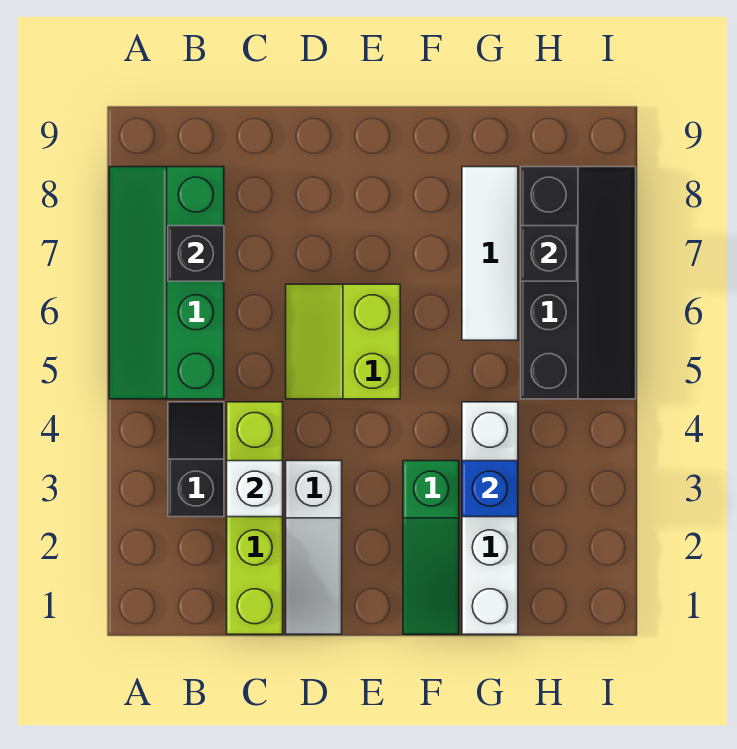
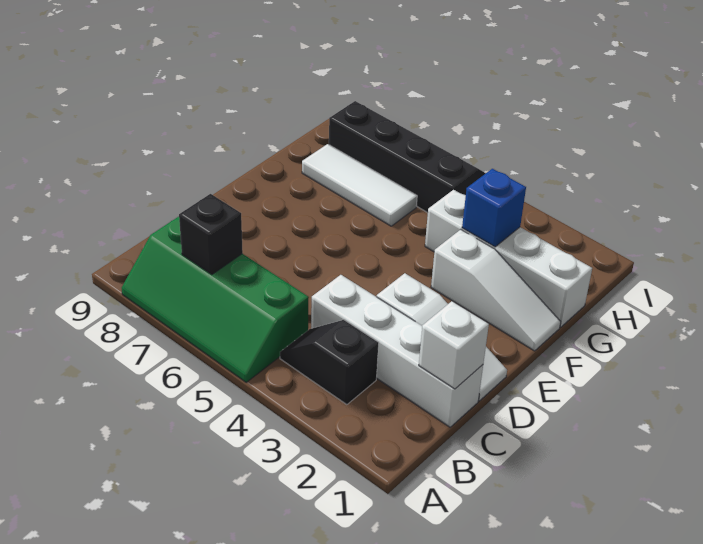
lime 1x4 brick [227,402,283,634] -> white 1x4 brick [311,275,483,427]
white 1x1 brick [227,461,283,517] -> white 1x1 brick moved to [419,301,489,389]
lime 2x2 slope [286,284,400,399] -> none
green 1x3 slope [403,461,459,634] -> white 1x3 slope [431,229,561,351]
black 1x1 brick [521,226,577,281] -> none

